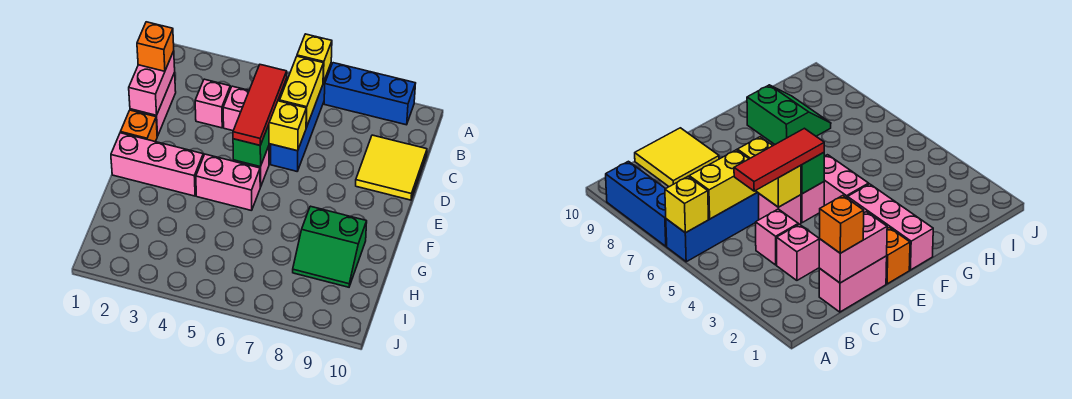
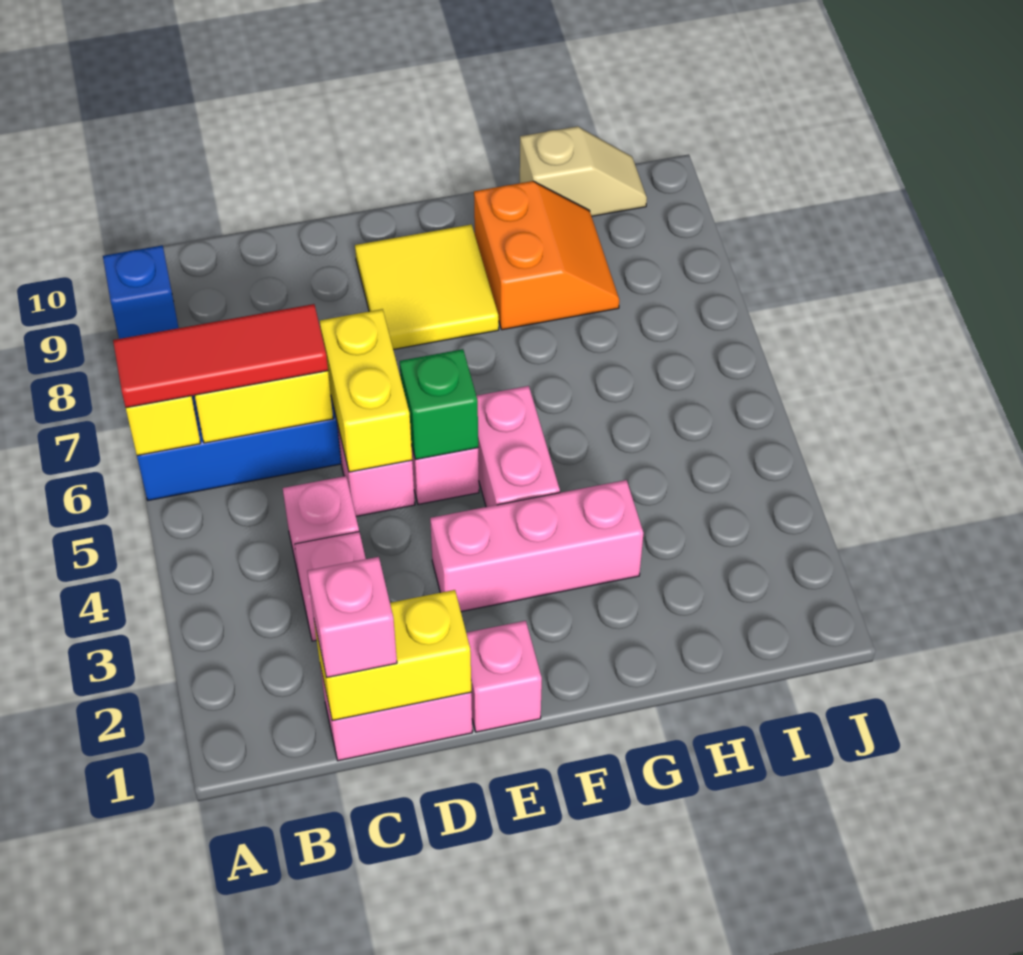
blue 1x3 brick [324,63,416,125] -> blue 1x1 brick [103,245,179,339]
pink 1x2 brick [129,51,175,115] -> yellow 1x2 brick [314,590,471,721]
orange 1x1 brick [137,22,174,71] -> pink 1x1 brick [307,557,397,678]
red 1x3 tile [233,65,287,145] -> red 1x3 tile moved to [113,304,328,408]
yellow 2x2 tile [356,135,427,200] -> yellow 2x2 tile moved to [355,224,499,350]
orange 1x1 brick [121,110,157,142] -> pink 1x1 brick [466,621,542,732]
pink 1x3 brick [111,133,203,196] -> pink 1x3 brick turned to [430,480,644,612]
green 2x2 slope [293,206,367,287] -> orange 2x2 slope [474,181,619,330]
none -> tan 1x2 slope [520,126,647,216]

